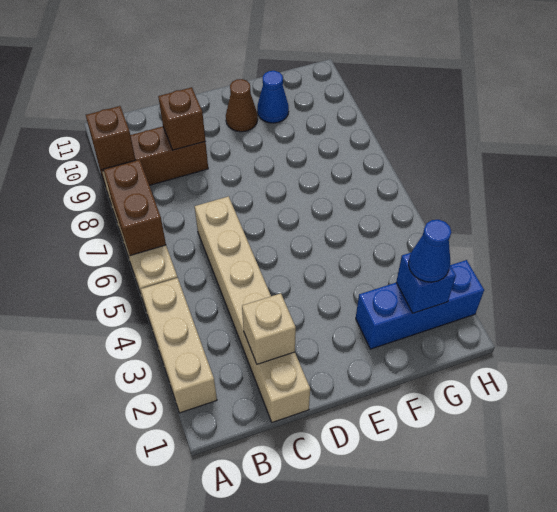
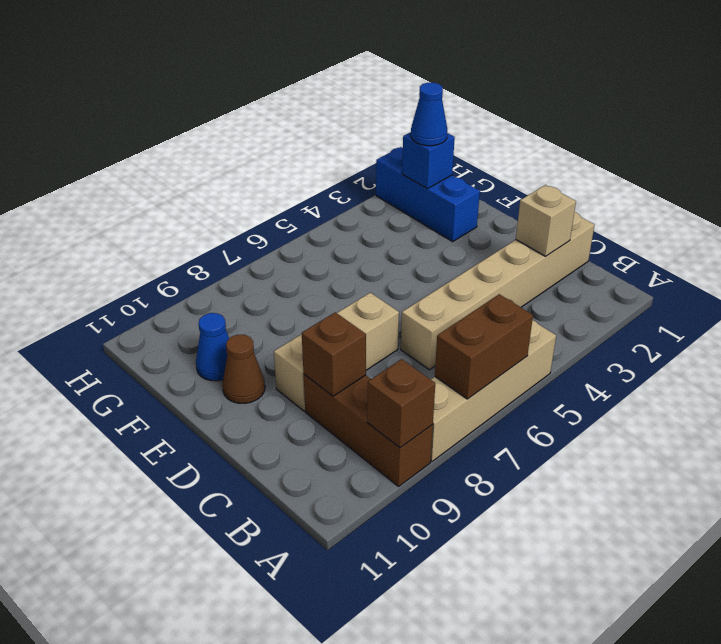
tan 1x3 brick [141,278,217,413] -> tan 1x3 brick moved to [274,293,399,411]

